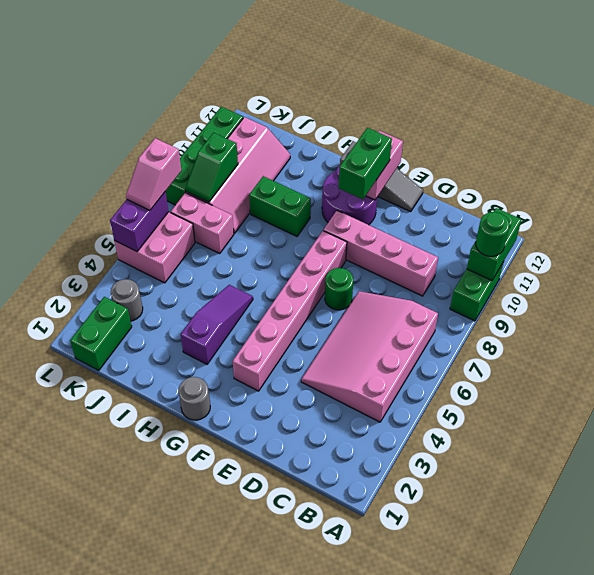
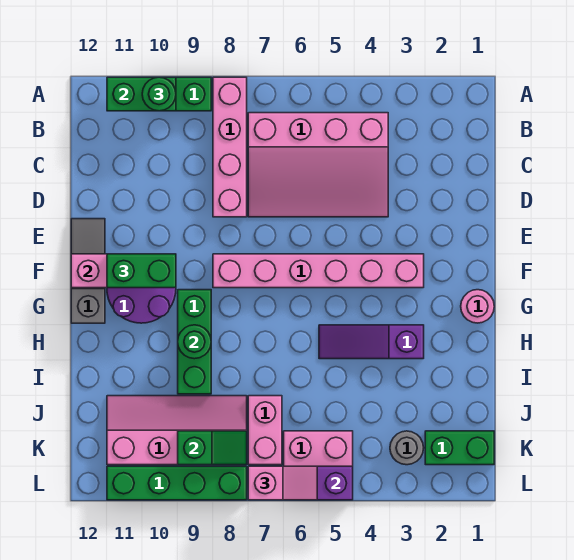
pink 1x4 brick [323,211,438,296] -> pink 1x4 brick moved to [213,77,247,217]
green 1x1 round brick [325,268,353,310] -> green 1x1 round brick moved to [178,325,211,359]
grey 1x1 round brick [179,377,210,420] -> pink 1x1 round brick [461,290,494,323]
green 1x2 brick [249,176,311,236] -> green 1x3 brick [178,290,211,394]

